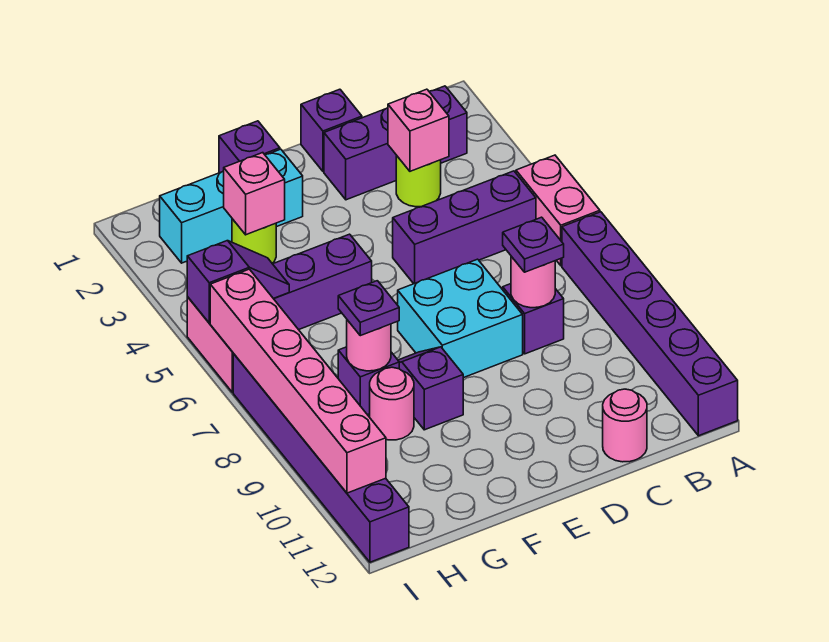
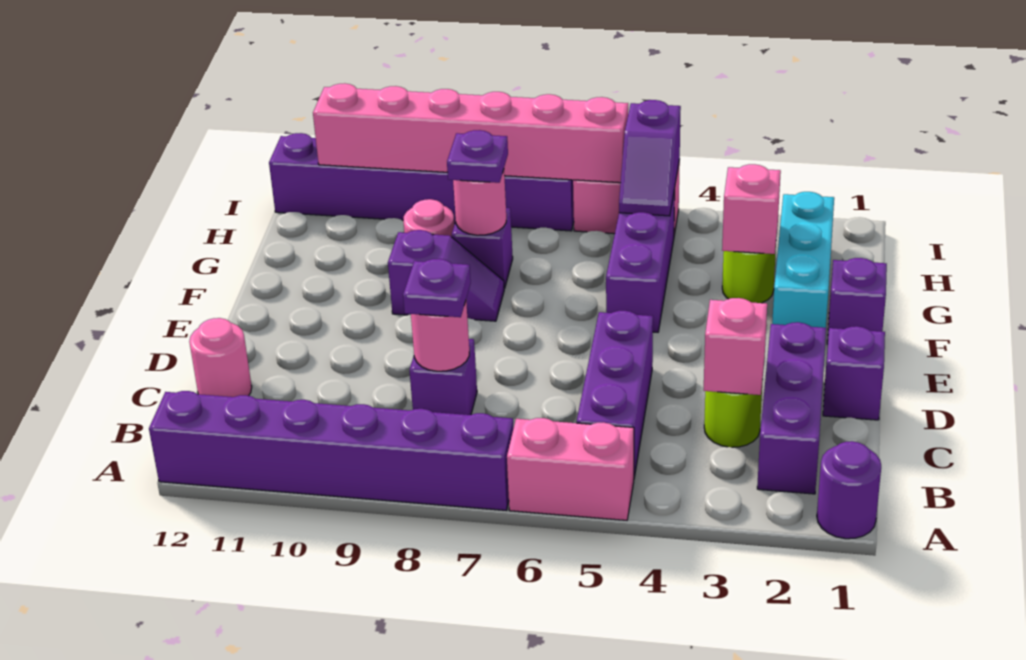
none -> purple 1x1 round brick [817,441,881,539]
cyan 2x2 brick [398,259,523,378] -> none

